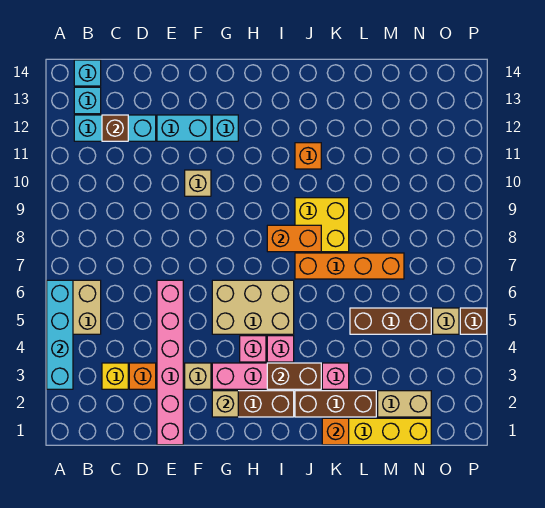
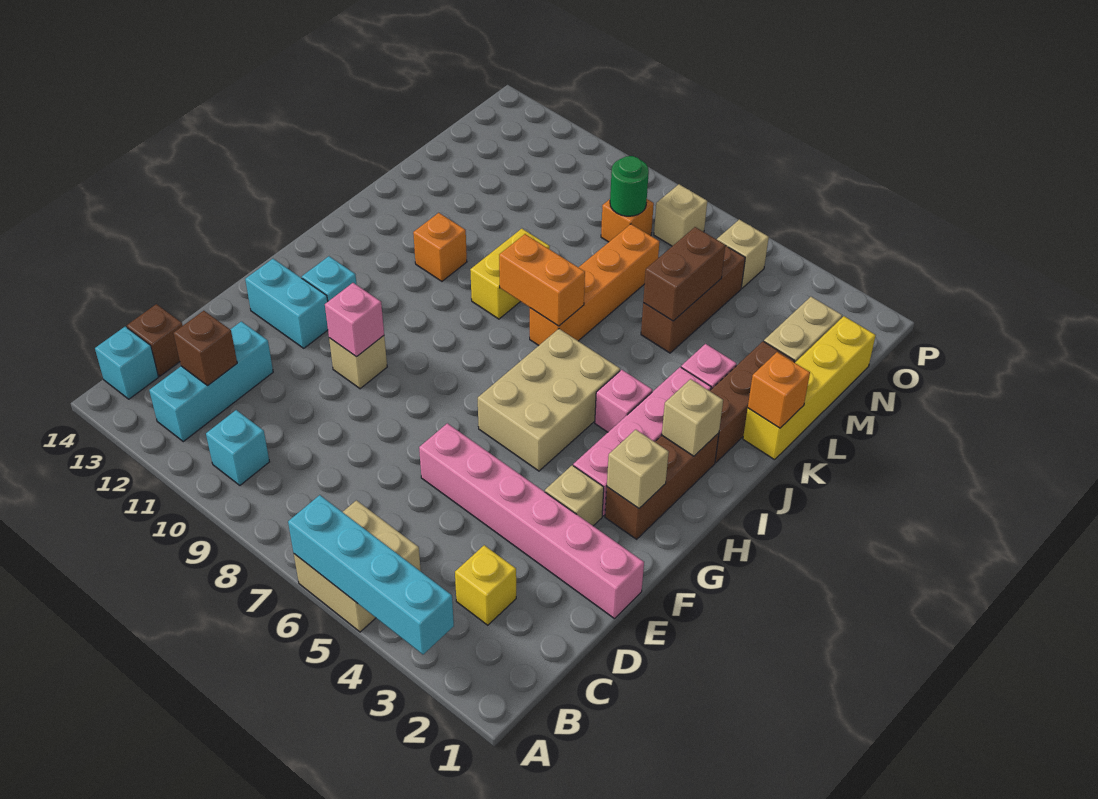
cyan 1x1 brick [74,87,101,114] -> cyan 1x1 brick moved to [206,410,269,485]
orange 1x1 brick [129,363,156,389] -> orange 1x1 brick moved to [601,199,654,242]
cyan 1x2 brick [157,115,211,141] -> cyan 1x2 brick turned to [245,259,328,348]
pink 1x1 brick [240,336,266,362] -> pink 1x1 brick moved to [325,283,384,357]
none -> tan 1x1 brick [662,379,723,456]
brown 1x2 brick [267,363,321,389] -> brown 1x2 brick moved to [643,227,725,321]
orange 1x2 brick [267,225,321,252] -> orange 1x2 brick turned to [499,234,585,326]
yellow 2x2 brick [295,198,349,252] -> yellow 1x2 brick [470,229,550,319]
none -> green 1x1 round brick [610,156,649,216]
none -> tan 1x1 brick [654,184,707,246]
brown 1x1 brick [460,308,487,334] -> brown 1x1 brick moved to [127,304,183,376]

